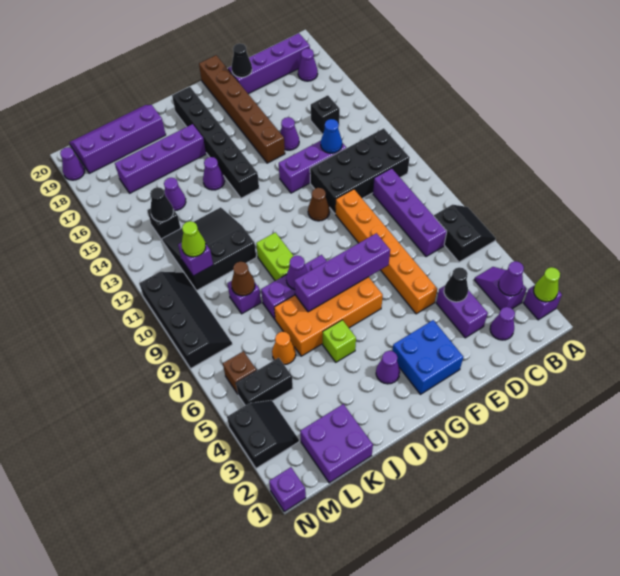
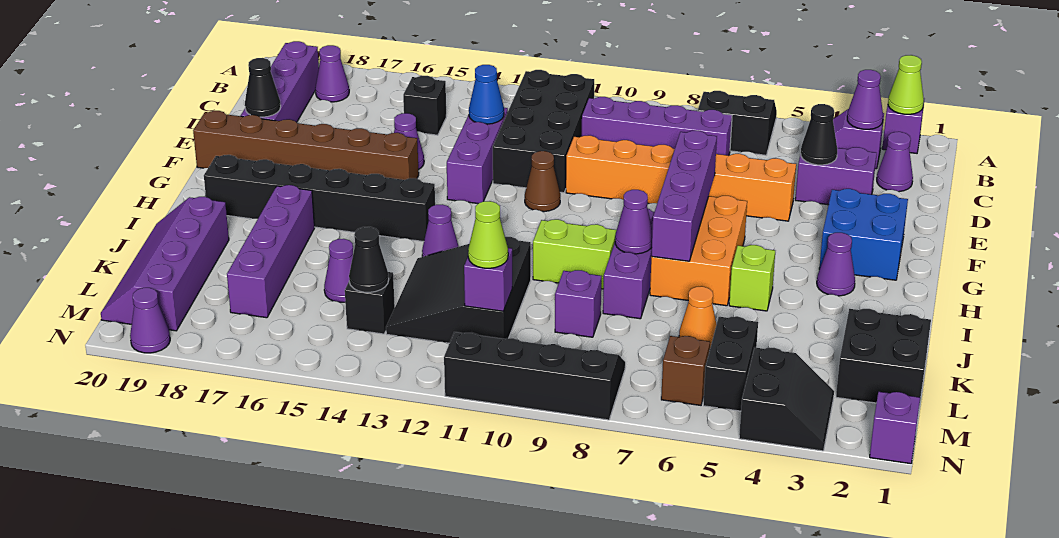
orange 2x4 brick [274,277,383,356] -> orange 2x3 brick [650,196,747,306]
purple 1x1 cone [203,157,225,190] -> purple 1x1 cone moved to [422,204,459,257]
purple 2x2 brick [300,404,373,483] -> black 2x2 brick [836,309,931,405]
brown 1x1 cone [231,262,255,296] -> none
black 2x2 slope [227,400,299,468] -> black 2x2 slope turned to [739,347,834,451]

